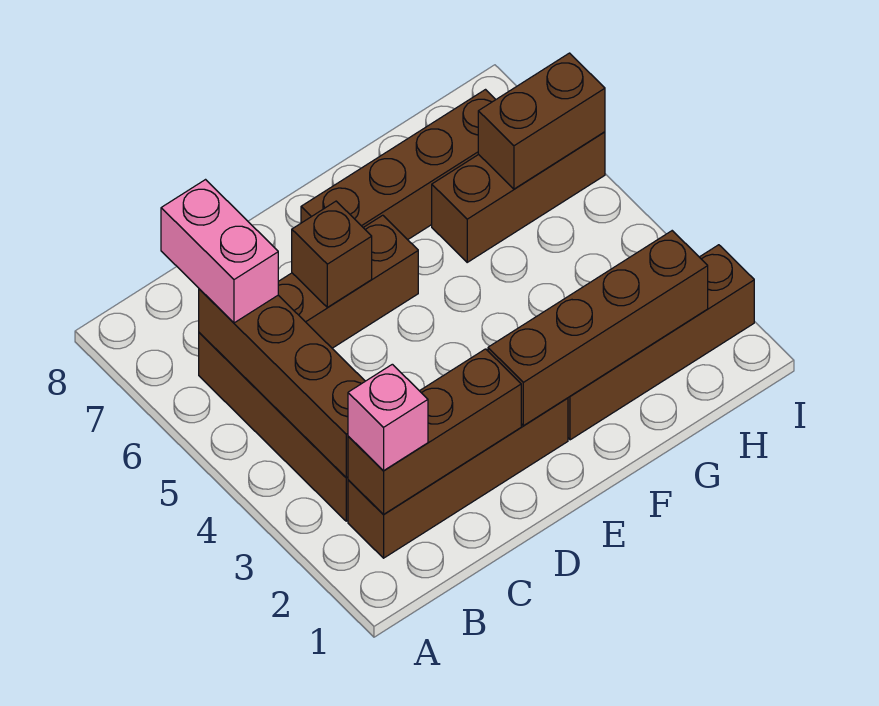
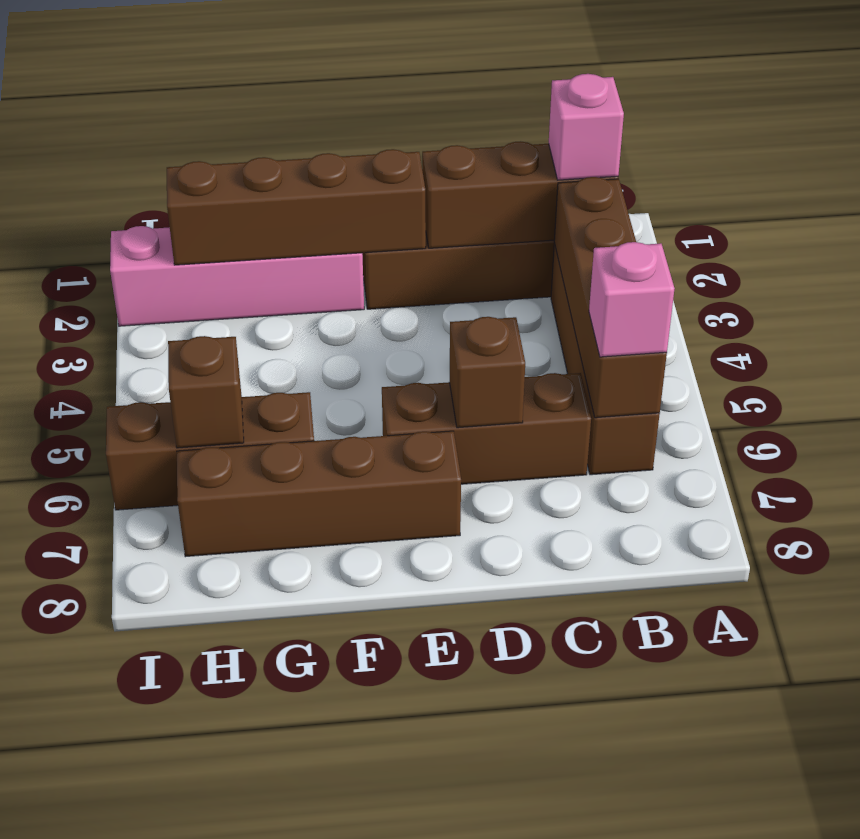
pink 1x2 brick [161,180,278,323] -> pink 1x1 brick [589,242,675,357]
brown 1x4 brick [568,245,754,440] -> pink 1x4 brick [110,226,364,326]
brown 1x2 brick [478,53,605,189] -> brown 1x1 brick [168,336,244,448]

